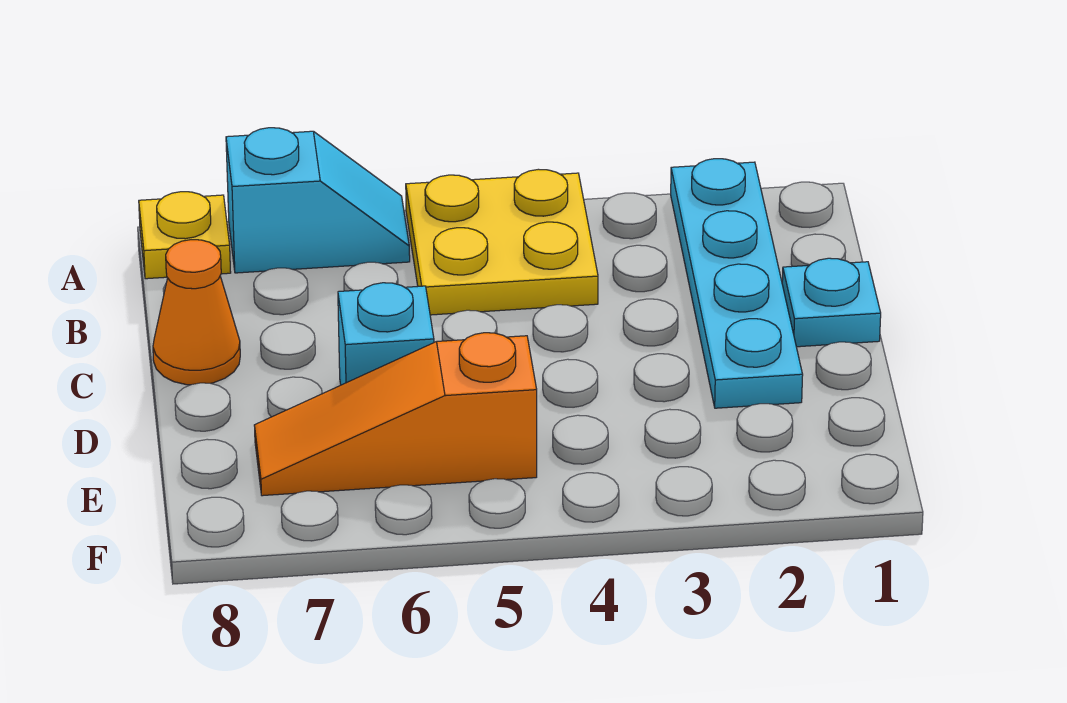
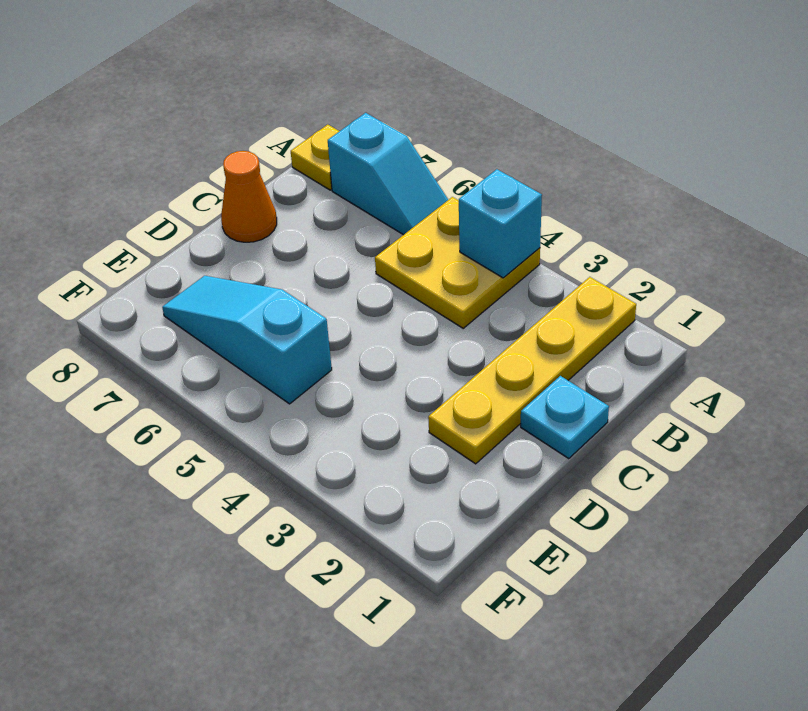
cyan 1x4 plate [671,159,803,408] -> yellow 1x4 plate [428,277,636,464]
cyan 1x1 brick [338,283,434,385] -> cyan 1x1 brick moved to [459,169,542,278]
orange 1x3 slope [254,333,537,496] -> cyan 1x3 slope [162,276,332,404]

